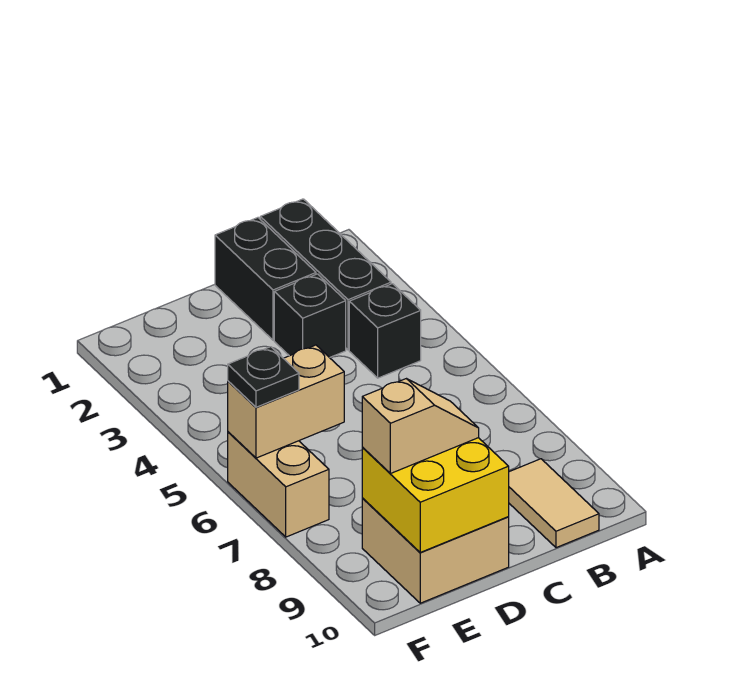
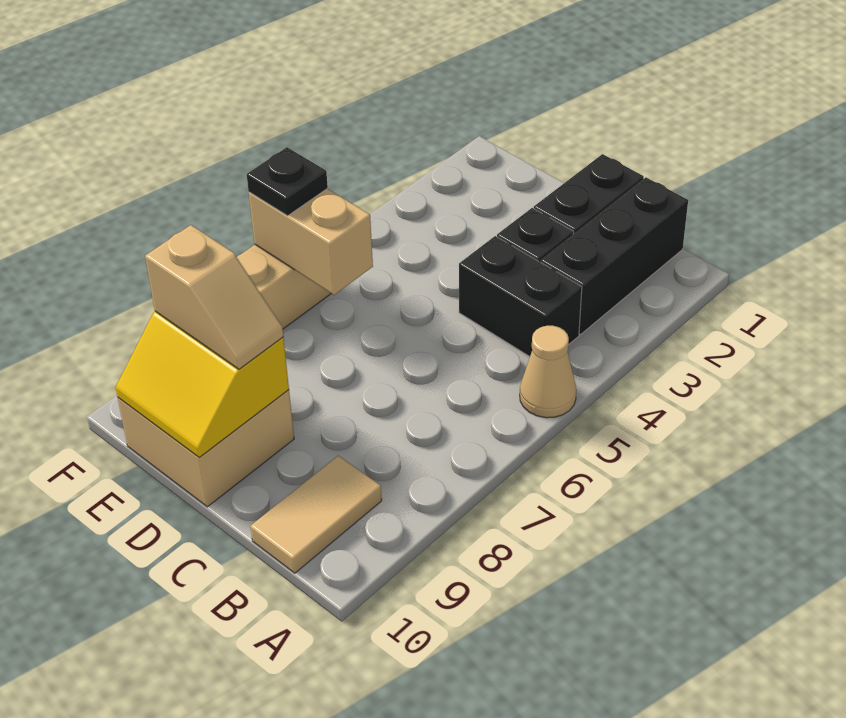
none -> tan 1x1 cone [520,326,576,418]
black 1x1 brick [349,284,421,378] -> black 1x2 brick [459,236,582,357]
yellow 2x2 brick [362,438,509,552] -> yellow 2x2 slope [116,311,289,457]

